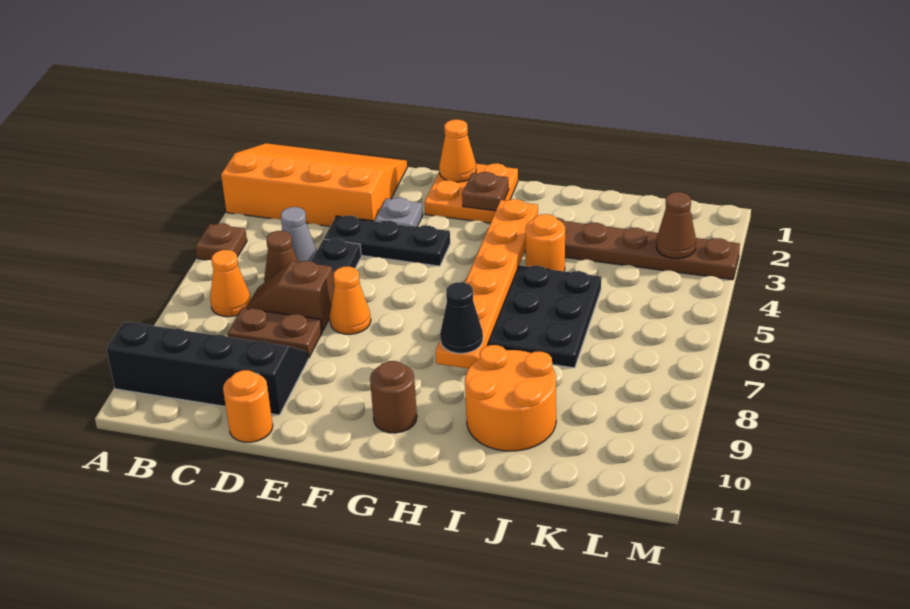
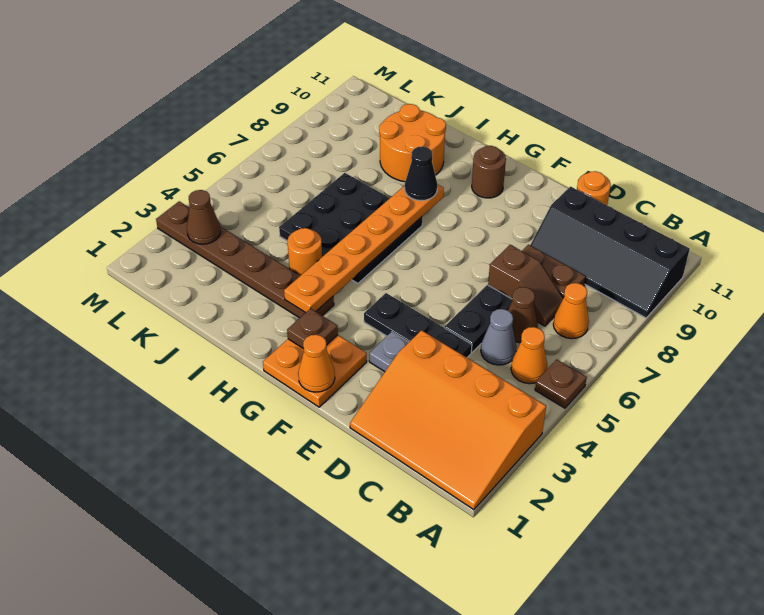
orange 1x1 cone [330,267,371,334] -> orange 1x1 cone moved to [511,327,547,384]

